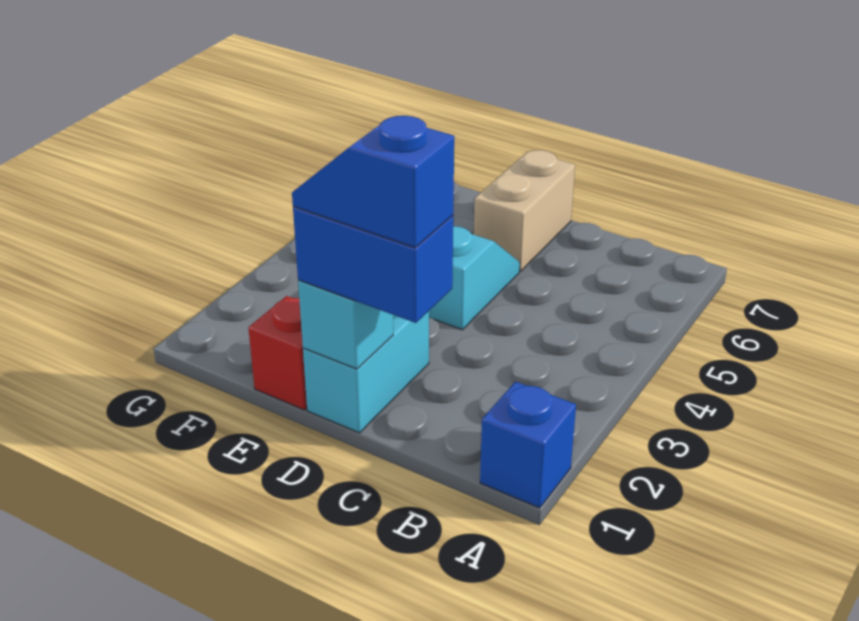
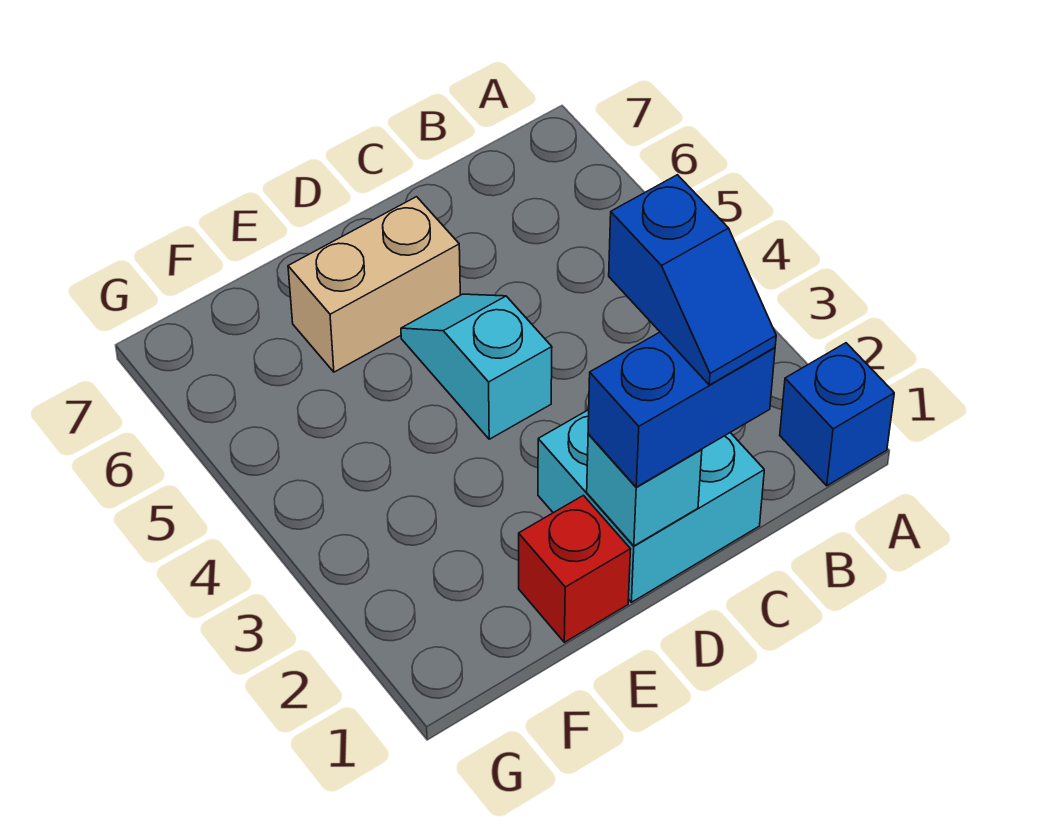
blue 1x2 slope [292,116,454,248] -> blue 1x2 slope turned to [609,175,776,385]
cyan 1x2 brick [303,311,429,433] -> cyan 2x2 brick [538,410,764,602]
tan 1x2 brick [474,150,575,271] -> tan 1x2 brick turned to [288,197,460,372]

